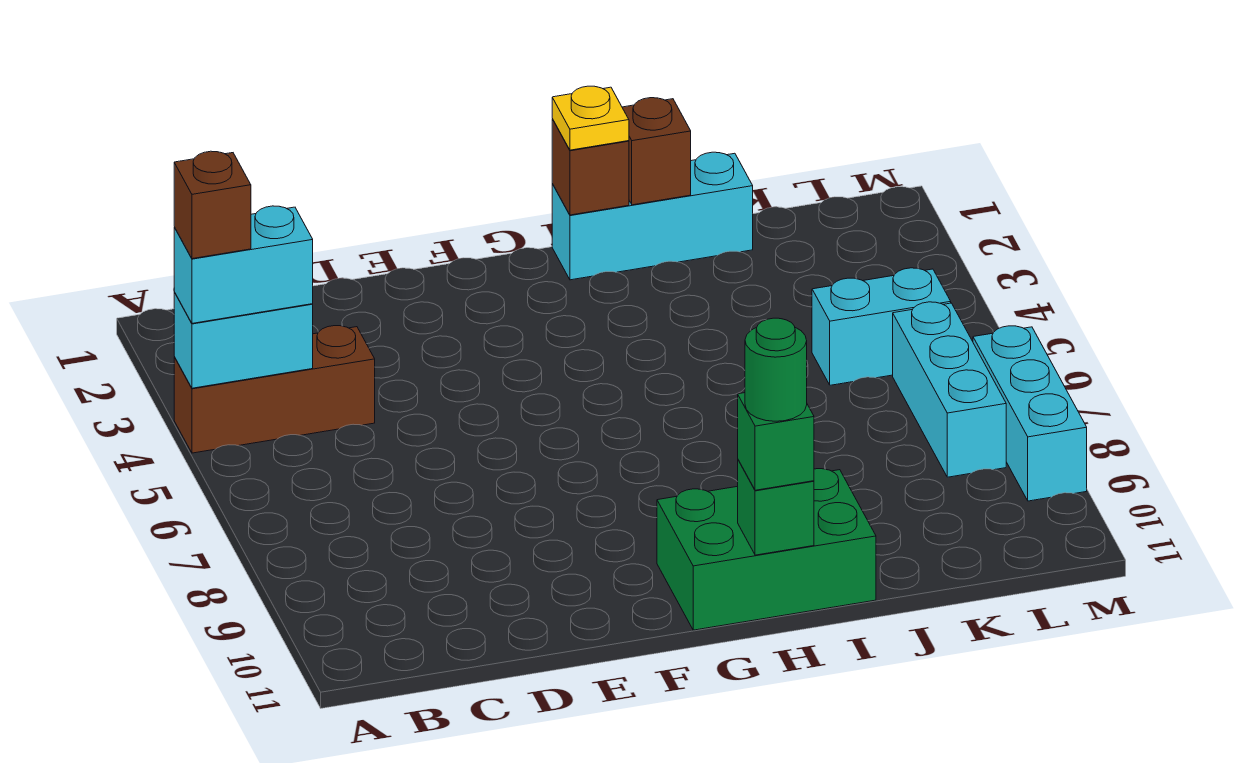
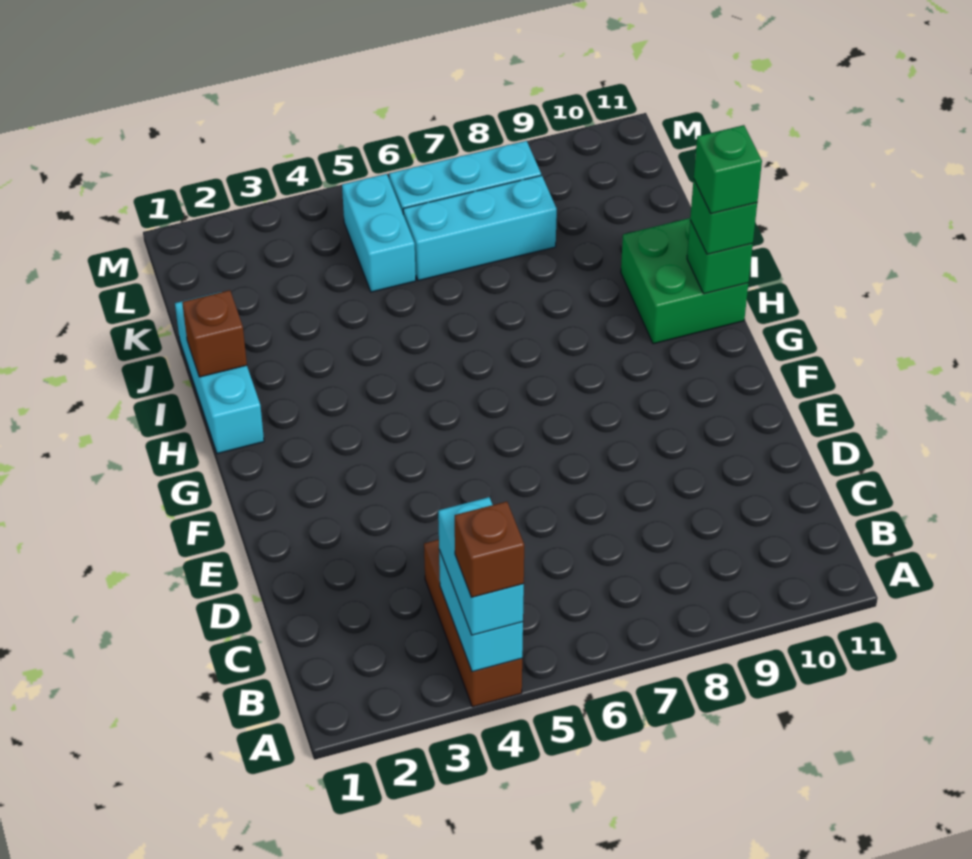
green 2x3 brick [657,469,876,630] -> green 2x2 brick [621,218,748,344]
brown 1x1 brick [552,119,629,215] -> none
yellow 1x1 plate [552,86,629,150] -> none
green 1x1 round brick [745,318,807,421] -> green 1x1 brick [694,125,762,214]
cyan 1x3 brick [973,326,1087,501] -> cyan 1x3 brick moved to [403,175,557,281]

